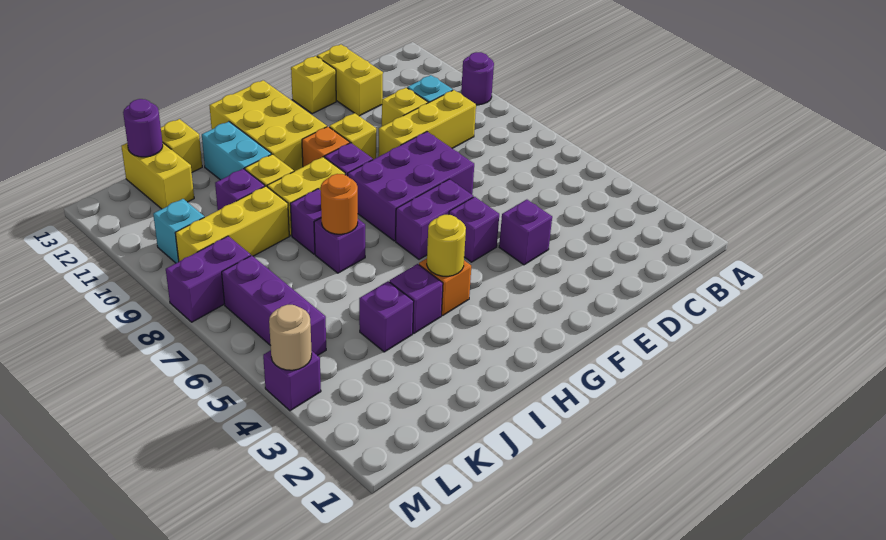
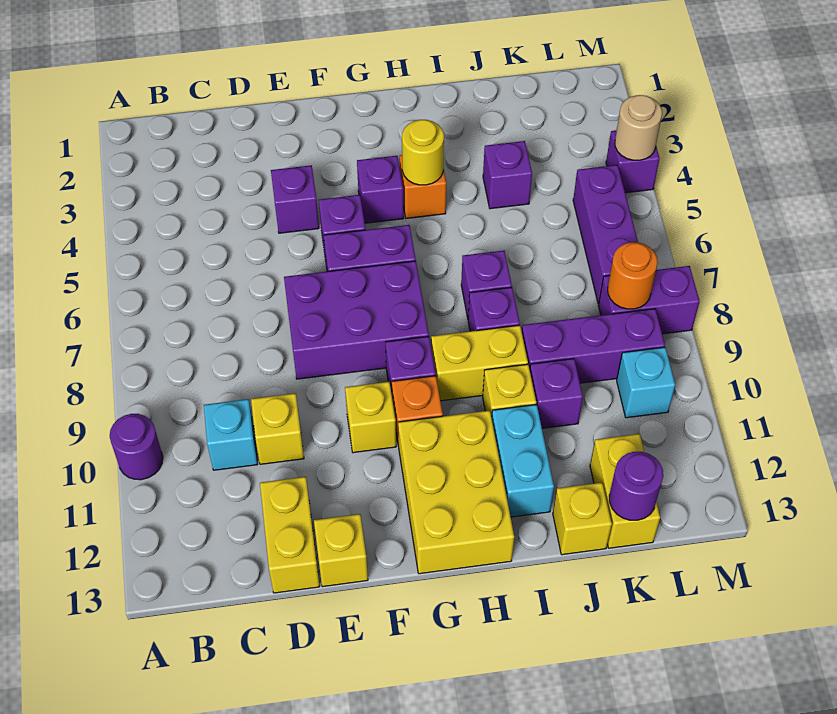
yellow 1x3 brick [378,90,476,157] -> none
purple 1x1 brick [390,264,443,334] -> purple 1x1 brick moved to [357,156,404,223]
orange 1x1 round brick [321,174,358,234] -> orange 1x1 round brick moved to [608,242,658,309]
yellow 1x3 brick [175,186,289,261] -> purple 1x3 brick [522,309,665,383]

